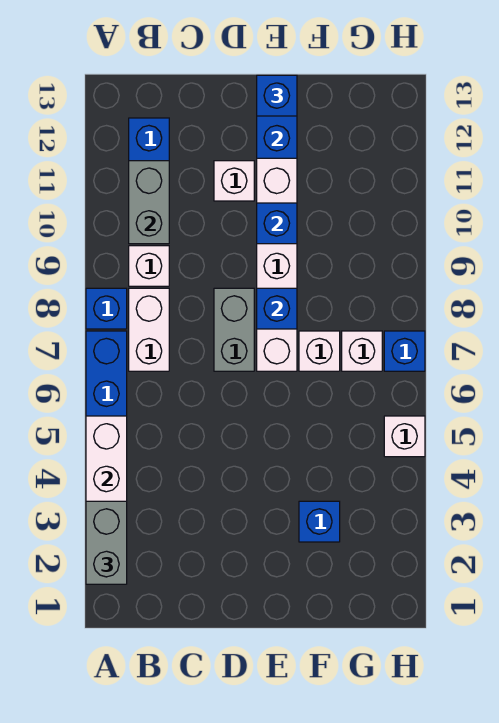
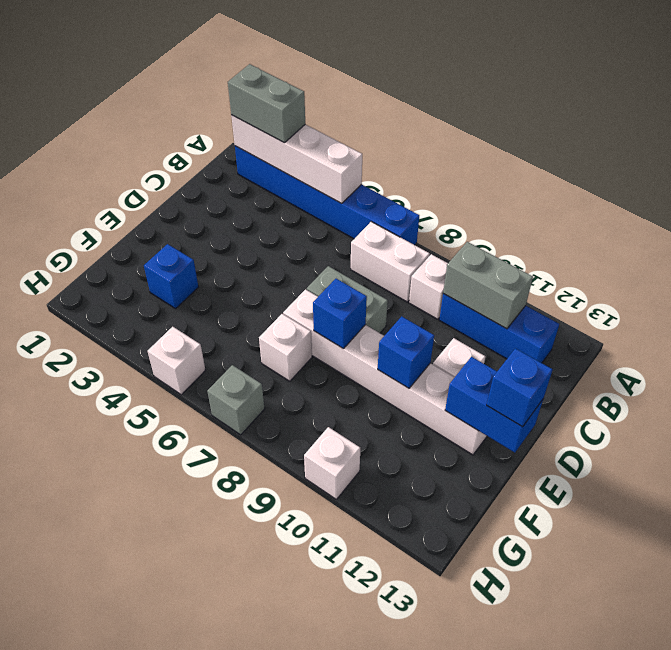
blue 1x1 brick [86,288,127,329] -> none
white 1x1 brick [342,331,382,371] -> white 1x1 brick moved to [304,427,360,499]
blue 1x1 brick [384,331,425,371] -> grey 1x1 brick [207,365,265,435]

